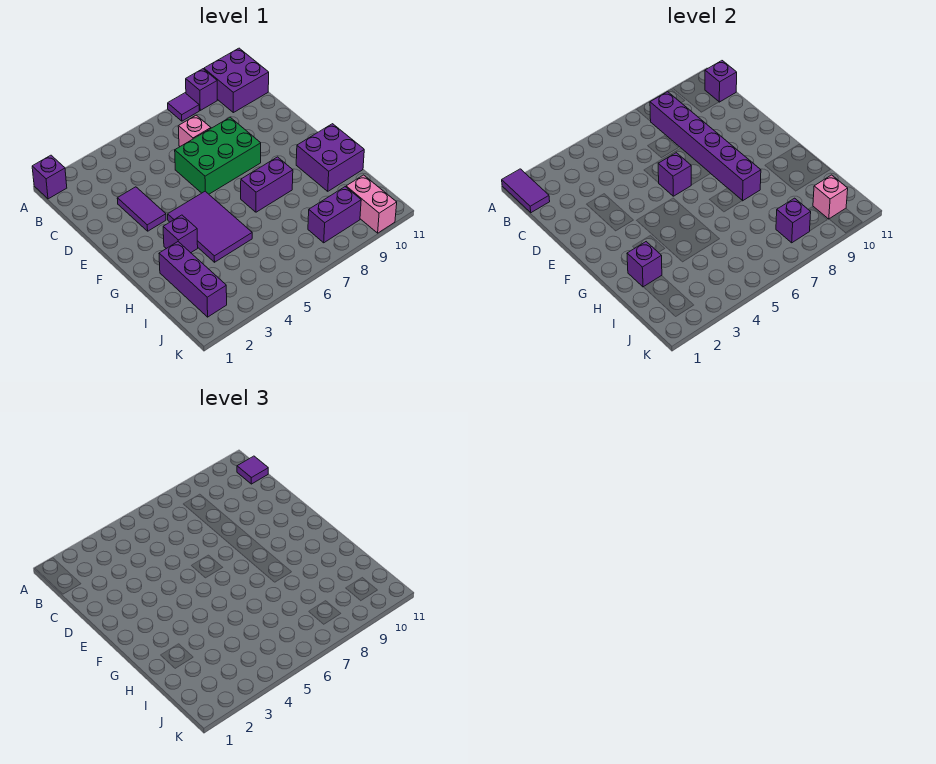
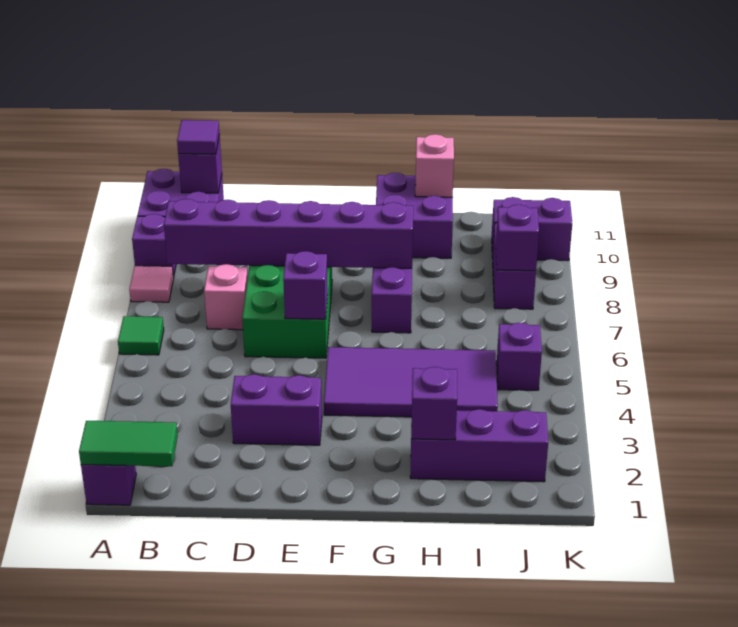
purple 1x2 tile [502,169,550,213] -> green 1x2 tile [79,421,178,466]
none -> green 1x1 tile [118,316,164,355]
purple 1x1 tile [168,93,199,121] -> pink 1x1 tile [129,266,173,302]
purple 1x2 tile [117,187,166,231] -> purple 1x2 brick [231,374,322,445]
purple 2x3 tile [168,191,252,262] -> purple 2x4 tile [324,347,498,417]
purple 1x1 brick [163,215,198,253] -> purple 1x1 brick moved to [497,323,542,390]
pink 1x2 brick [346,175,397,233] -> purple 1x2 brick [492,197,572,261]
pink 1x1 brick [813,175,848,219] -> pink 1x1 brick moved to [415,134,454,197]

